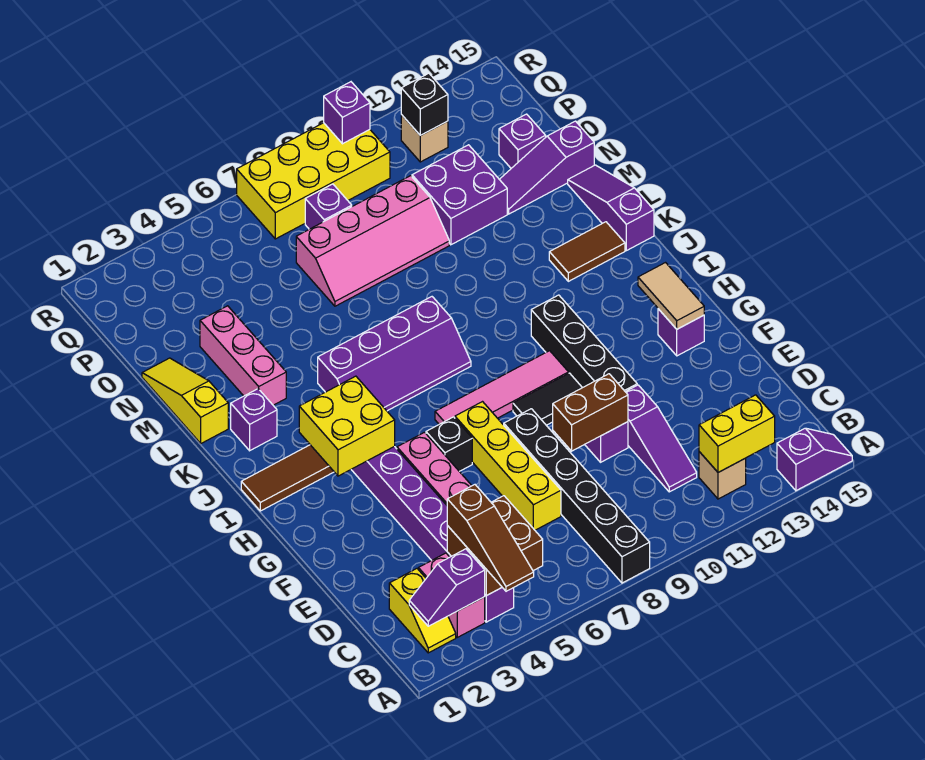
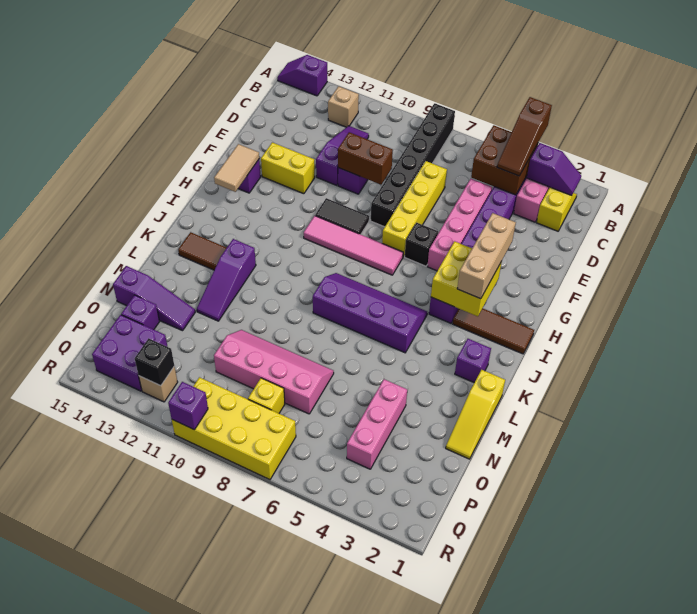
brown 1x3 slope [447,485,534,591] -> brown 1x3 slope turned to [497,97,552,176]
yellow 1x2 brick [699,395,775,472] -> yellow 1x2 brick moved to [261,142,315,194]
black 1x4 brick [531,295,637,392] -> none
none -> tan 1x3 brick [457,213,516,299]
purple 1x3 slope [568,165,654,251] -> purple 1x3 slope moved to [197,239,256,321]
pink 1x3 brick [200,306,286,405] -> pink 1x3 brick moved to [347,379,407,469]
purple 2x2 brick [412,145,507,245] -> purple 2x2 brick moved to [92,315,167,391]
purple 1x1 brick [305,184,352,229] -> yellow 1x1 brick [248,378,285,413]

